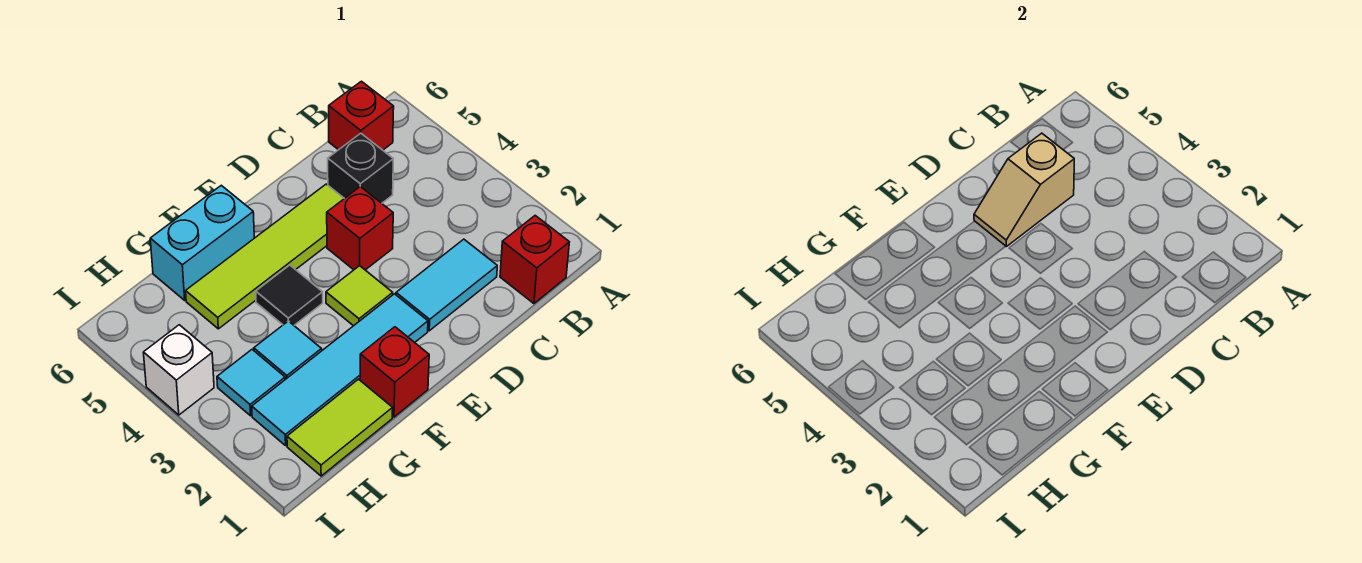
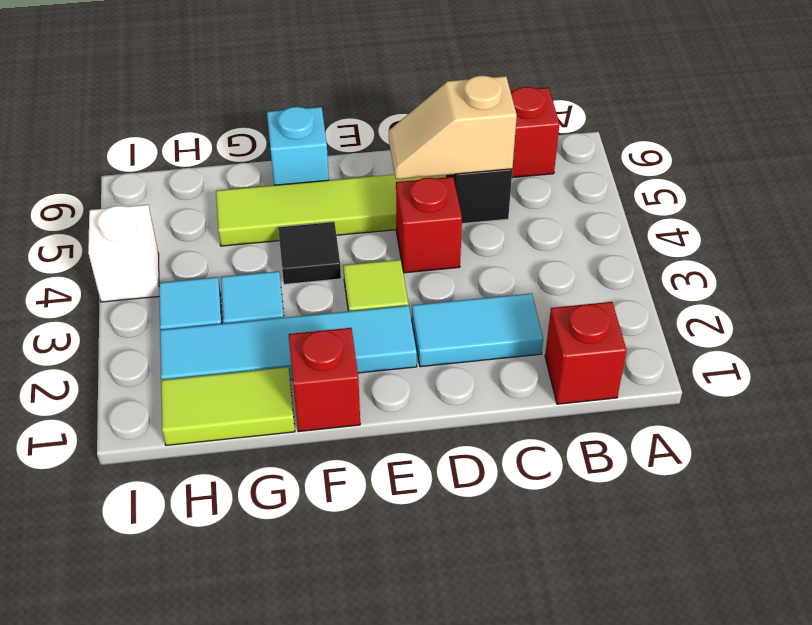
cyan 1x2 brick [150,185,254,300] -> cyan 1x1 brick [267,107,329,185]

